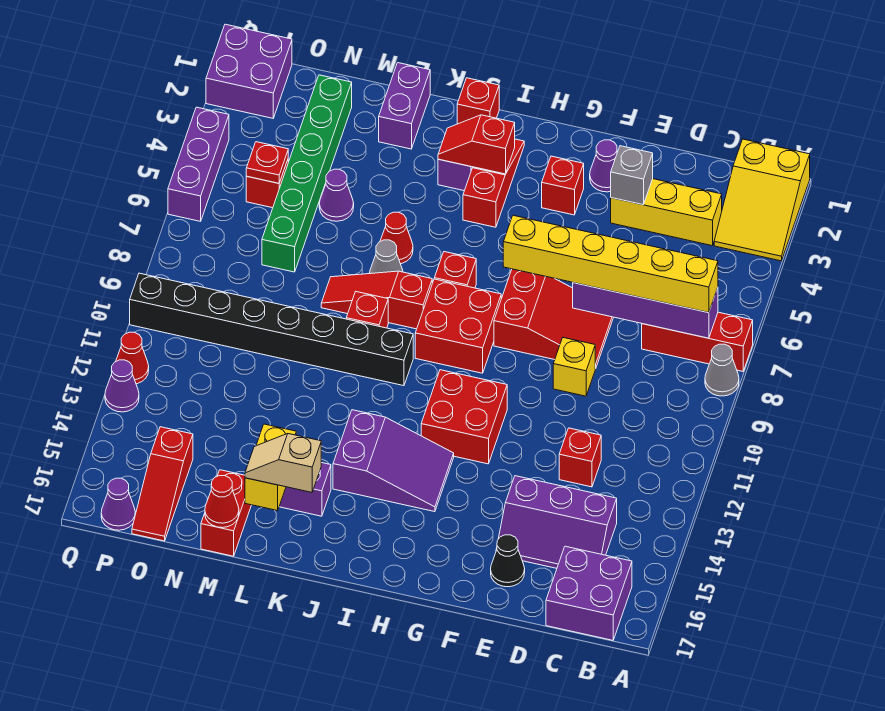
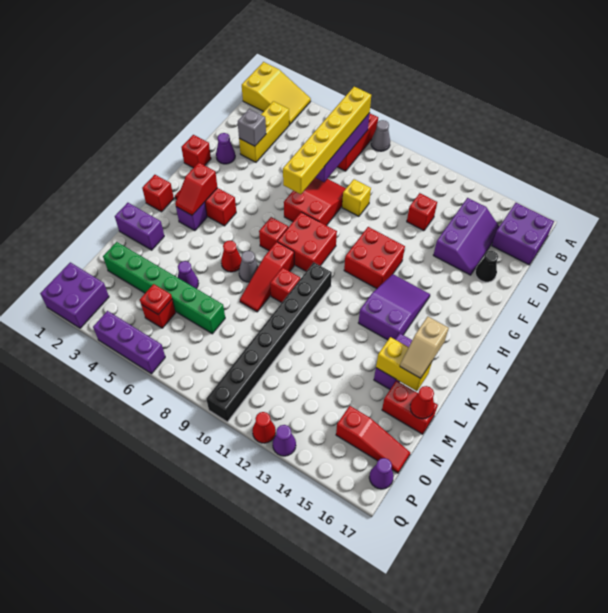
red 1x1 brick [542,156,584,215] -> red 1x1 brick moved to [181,135,211,168]

